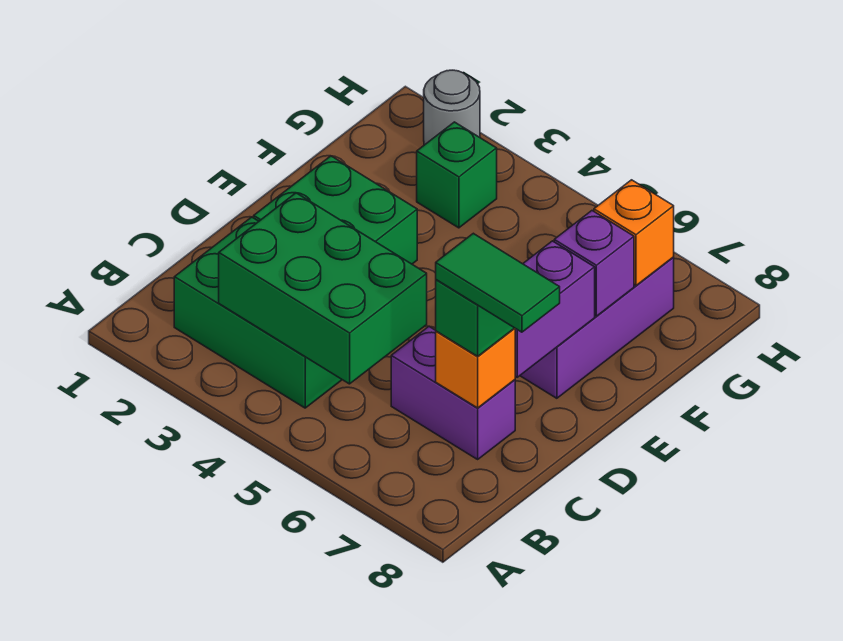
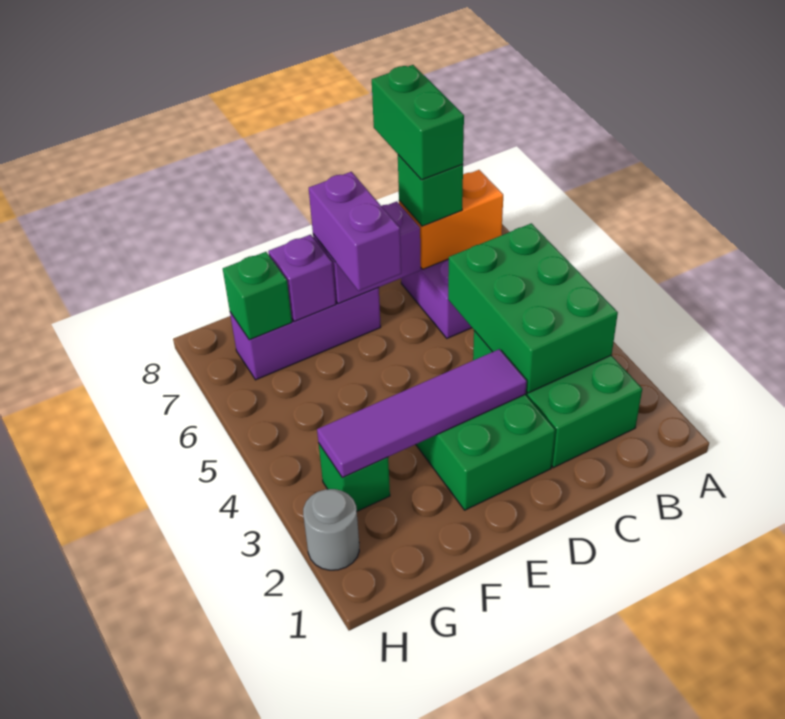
orange 1x1 brick [436,328,515,408] -> orange 1x2 brick [399,170,503,269]
green 1x2 tile [436,233,560,332] -> green 1x2 brick [372,65,464,180]
none -> purple 1x4 tile [317,349,527,478]
none -> purple 1x2 brick [309,172,401,291]
orange 1x1 brick [594,180,674,286] -> green 1x1 brick [223,252,292,340]

